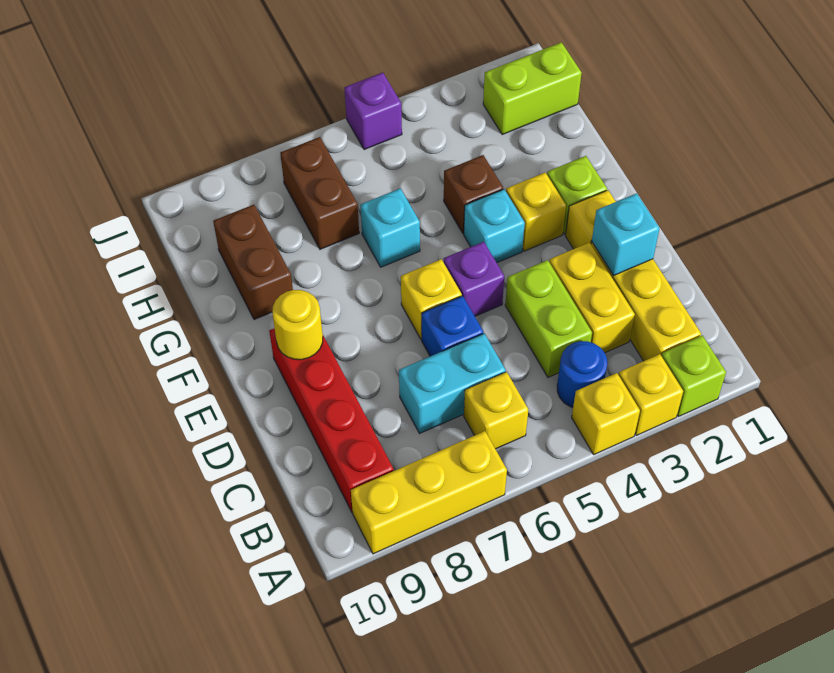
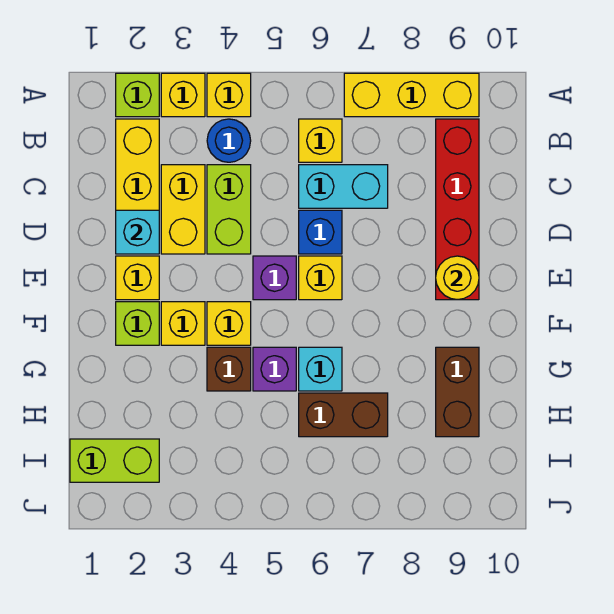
cyan 1x1 brick [464,189,525,263] -> yellow 1x1 brick [207,302,251,345]
brown 1x2 brick [280,137,359,249] -> brown 1x2 brick turned to [299,393,388,437]
purple 1x1 brick [344,72,402,150] -> purple 1x1 brick moved to [253,347,296,391]

